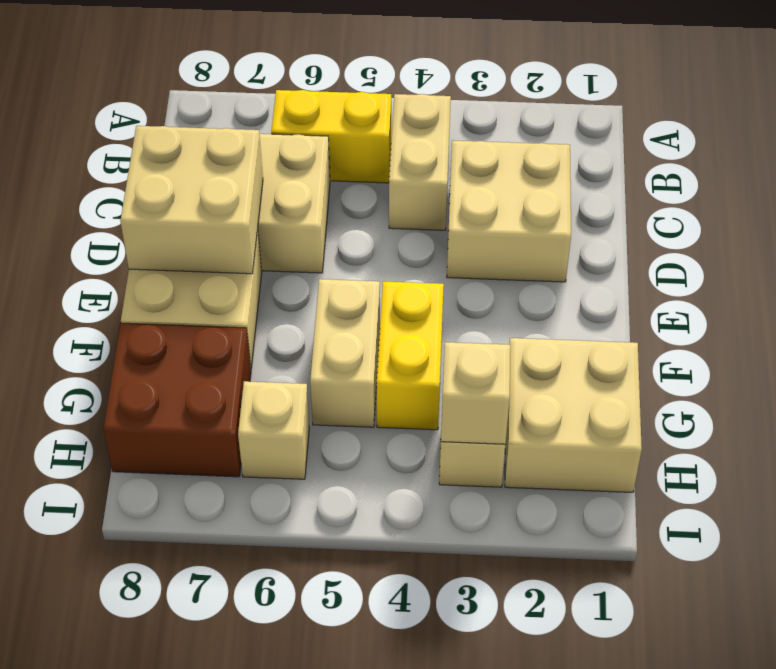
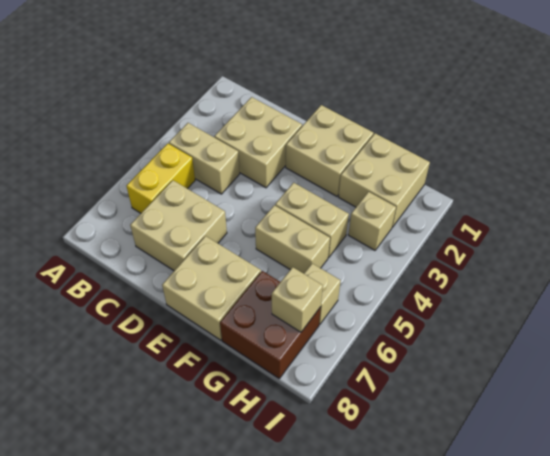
tan 2x2 brick [120,126,263,274] -> tan 2x2 brick moved to [286,105,373,196]
yellow 1x2 brick [377,281,444,430] -> tan 1x2 brick [275,183,349,258]
tan 1x1 brick [441,342,510,444] -> tan 1x1 brick moved to [272,267,323,332]

